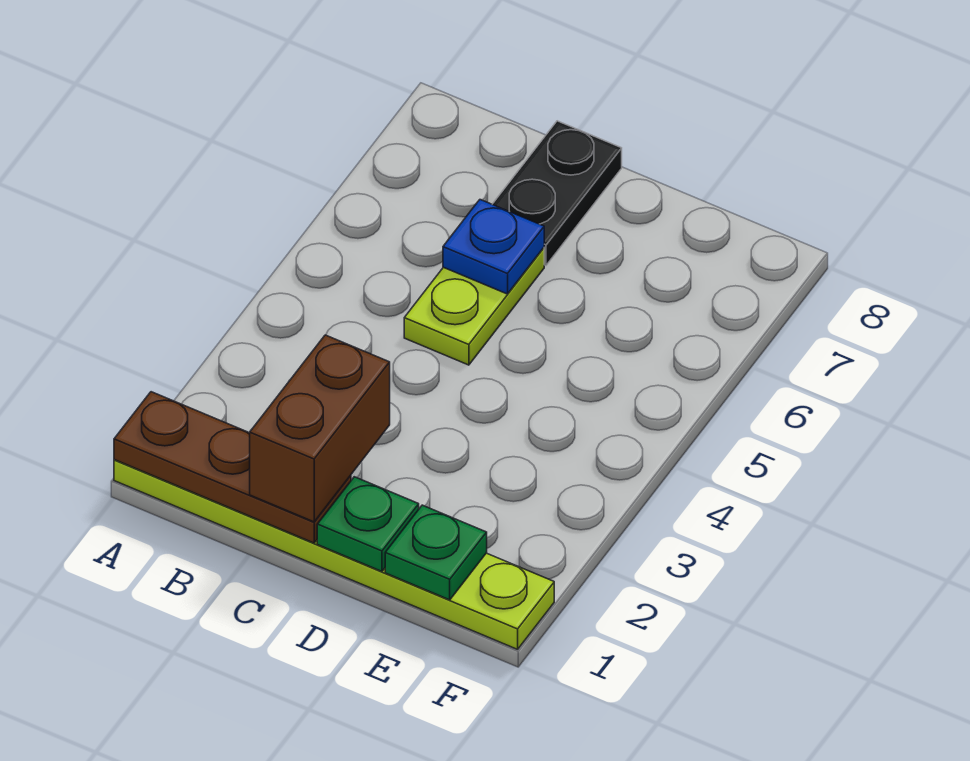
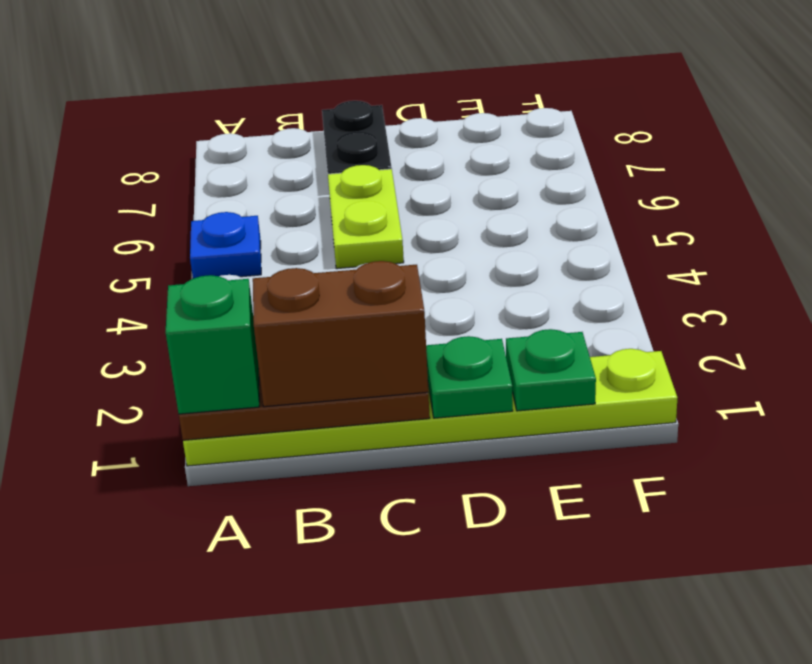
none -> green 1x1 brick [166,275,259,414]
brown 1x2 brick [250,335,390,522] -> brown 1x2 brick turned to [253,261,428,407]
blue 1x1 plate [443,200,544,294] -> blue 1x1 plate moved to [190,212,261,278]

